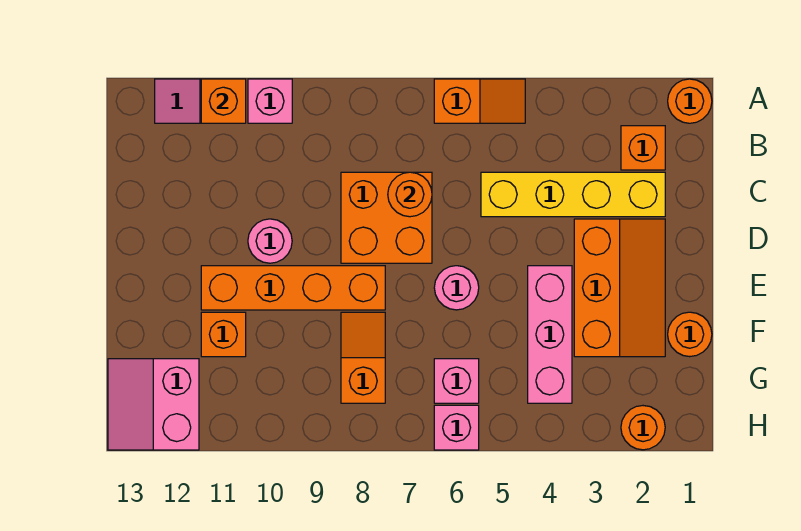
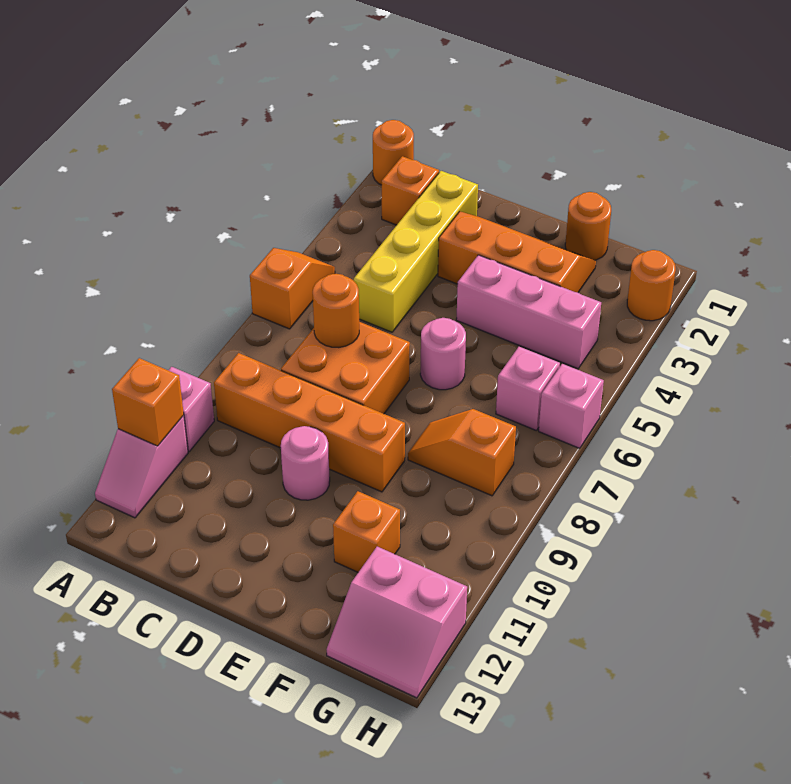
orange 1x4 brick [201,266,385,310] -> orange 1x4 brick turned to [214,353,405,492]

